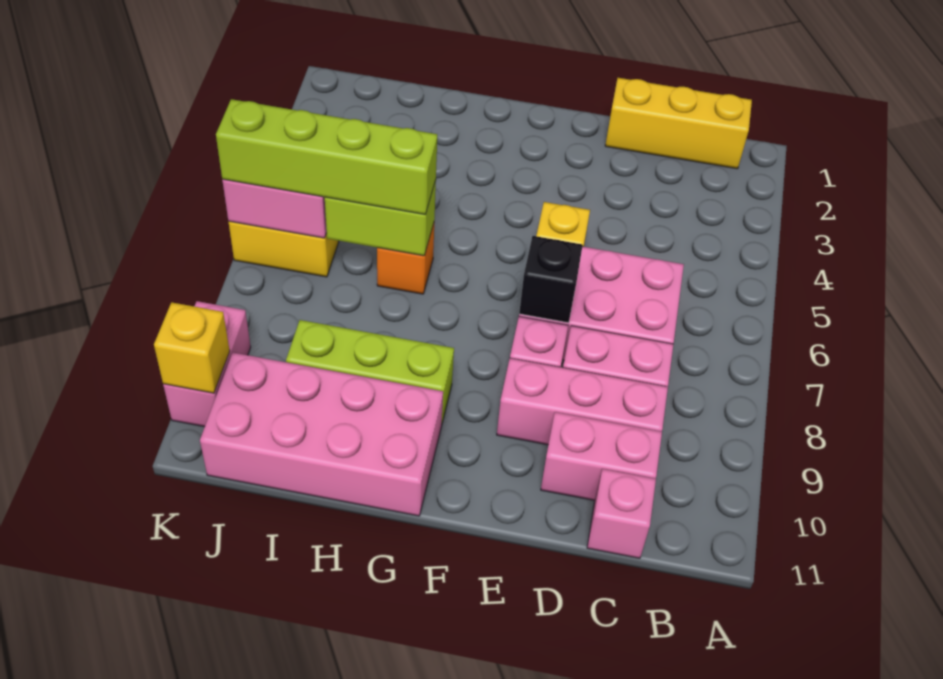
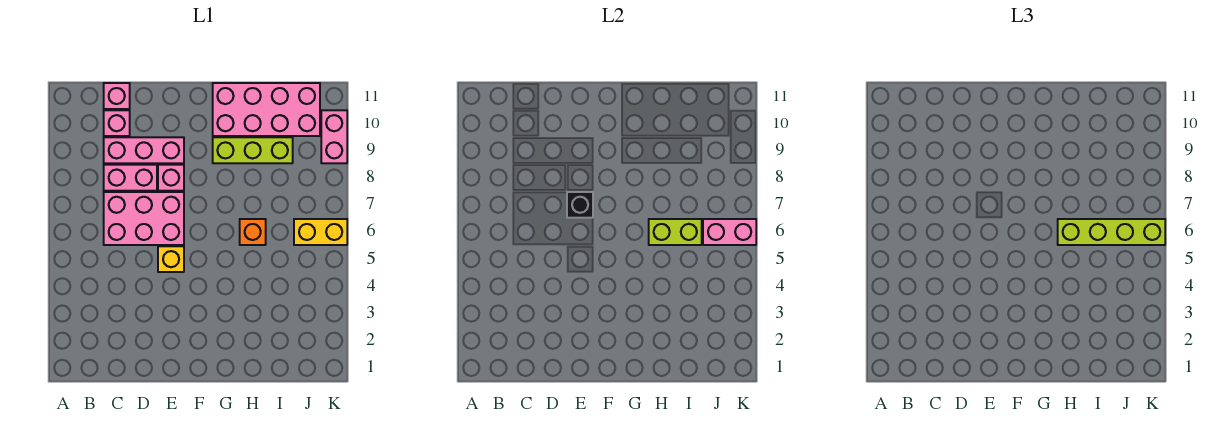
yellow 1x3 brick [605,78,752,169] -> none
pink 1x2 brick [541,412,662,500] -> pink 1x1 brick [104,110,130,136]
yellow 1x1 brick [154,302,230,393] -> none

